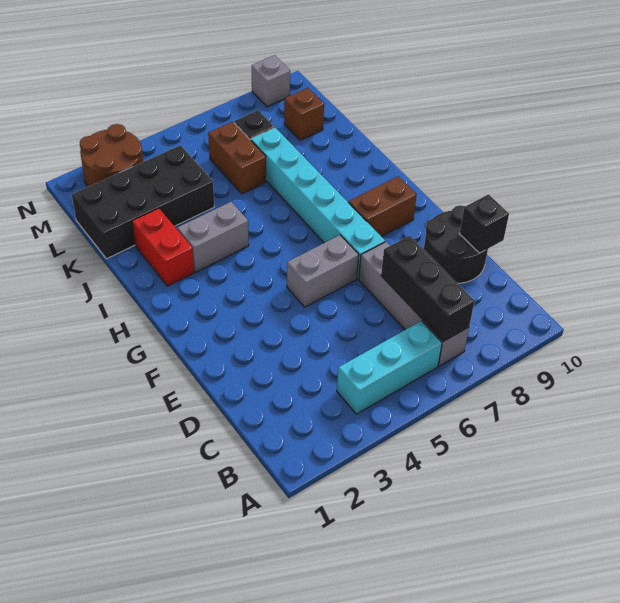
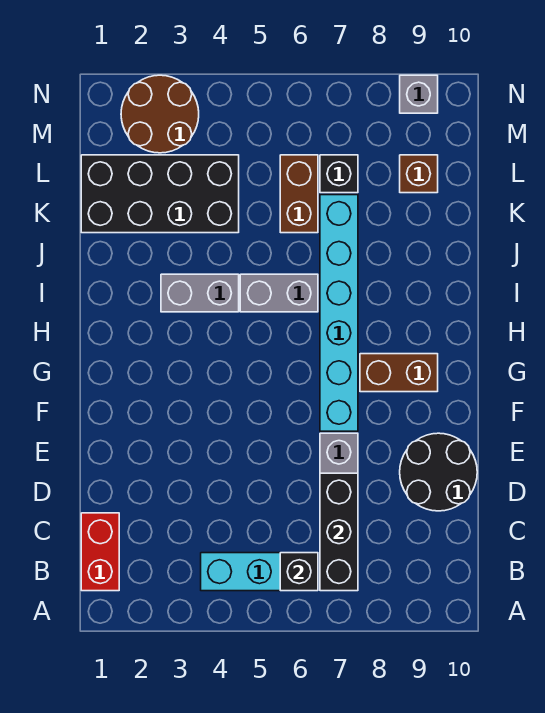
black 1x1 brick [459,194,509,253] -> black 1x1 brick moved to [280,553,318,591]
grey 1x2 brick [287,235,359,307] -> grey 1x2 brick moved to [240,274,318,312]
red 1x2 brick [132,208,194,286] -> red 1x2 brick moved to [81,513,119,591]

